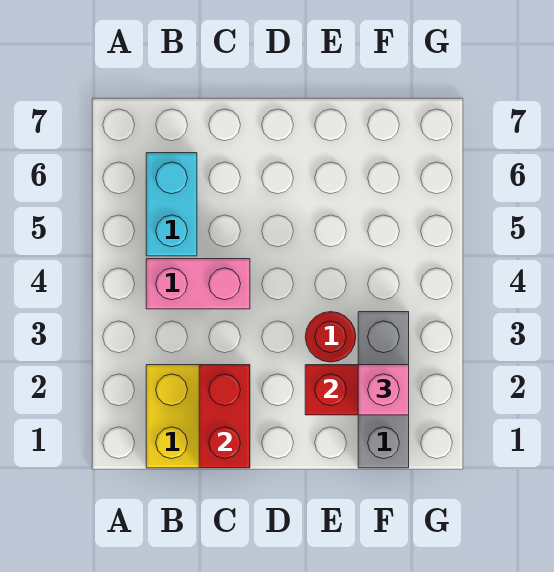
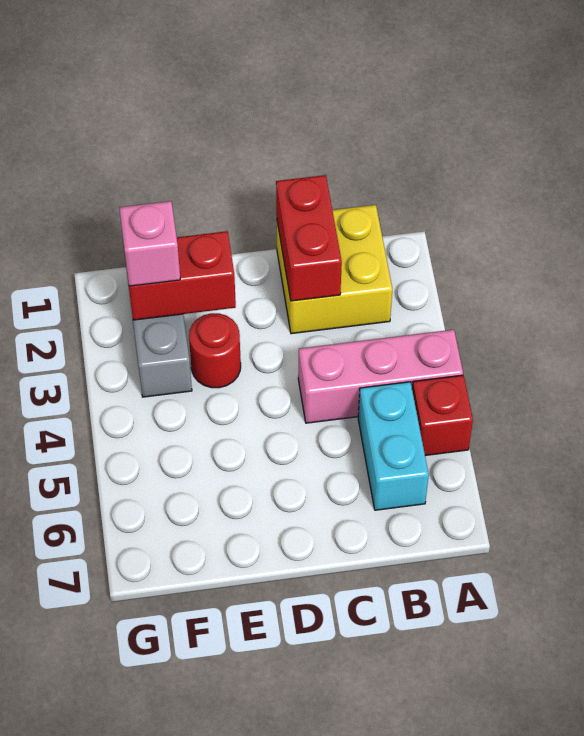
none -> red 1x1 brick [412,375,473,456]
pink 1x2 brick [146,259,250,309] -> pink 1x3 brick [298,330,463,423]

